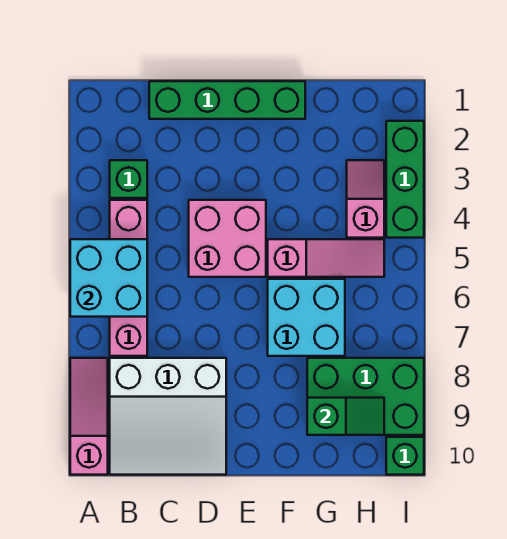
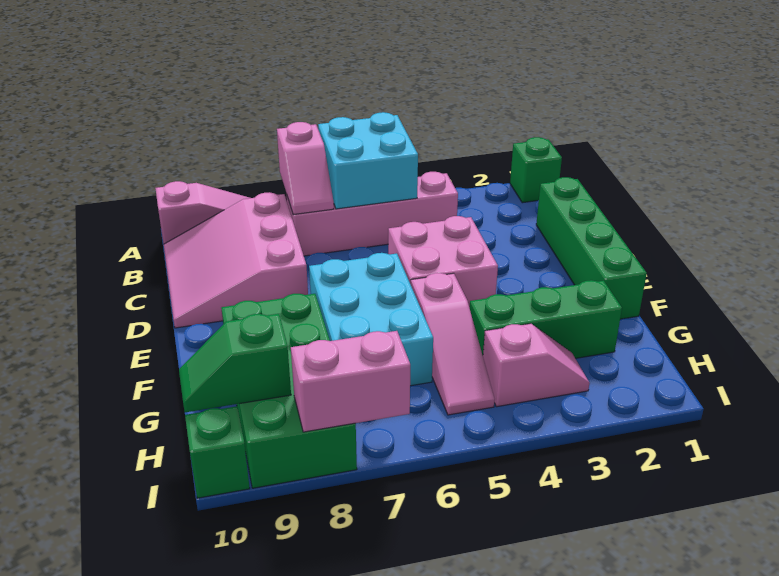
none -> pink 1x2 slope [277,122,334,215]
green 1x1 brick [110,160,147,198] -> green 1x1 brick moved to [510,137,562,203]
white 3x3 slope [110,358,226,475] -> pink 3x3 slope [164,192,308,328]
cyan 2x2 brick [268,279,345,356] -> cyan 2x3 brick [309,253,433,386]
green 2x3 brick [307,358,424,435] -> green 2x4 brick [221,294,357,488]
green 1x2 slope [307,398,384,435] -> green 1x2 slope turned to [179,314,291,412]
green 1x3 brick [386,121,424,238] -> green 1x3 brick moved to [470,280,622,358]
none -> pink 1x2 brick [291,331,410,432]

